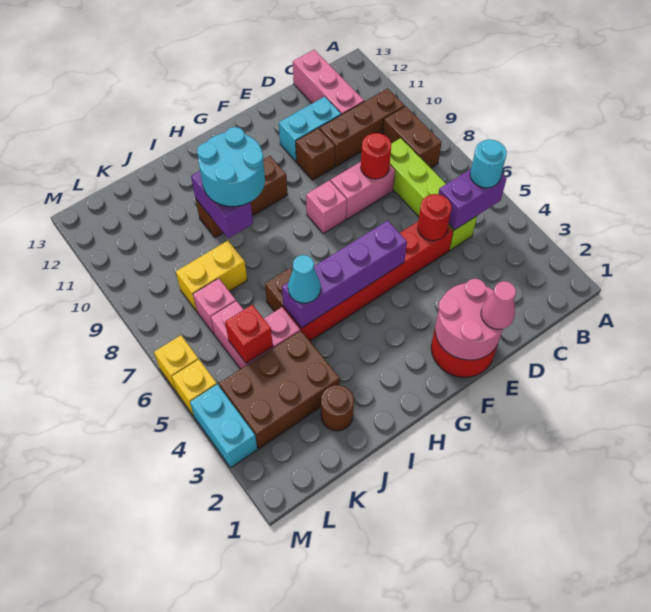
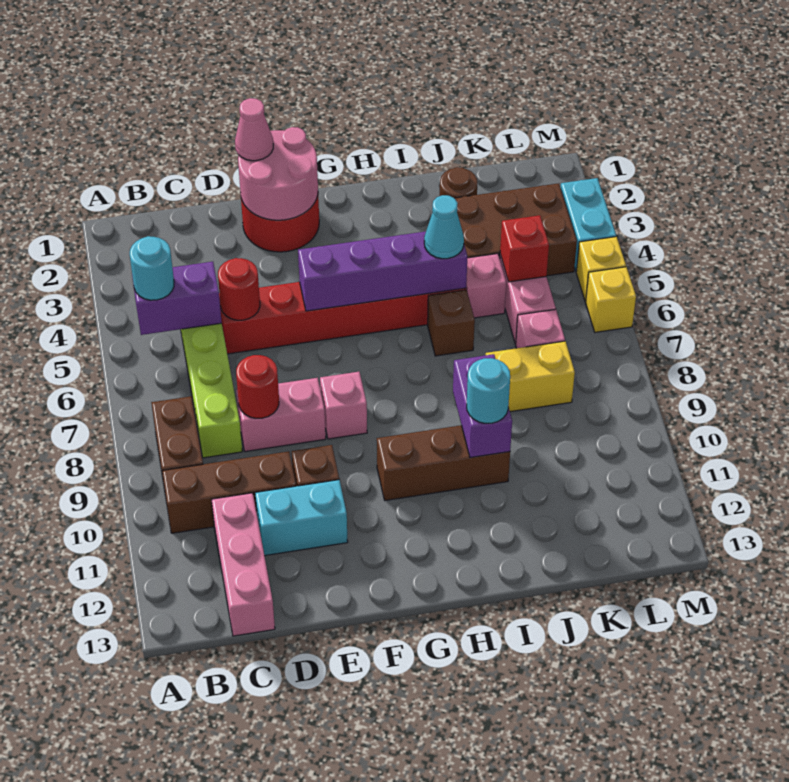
cyan 2x2 round brick [197,127,265,206] -> cyan 1x1 round brick [467,358,510,423]

